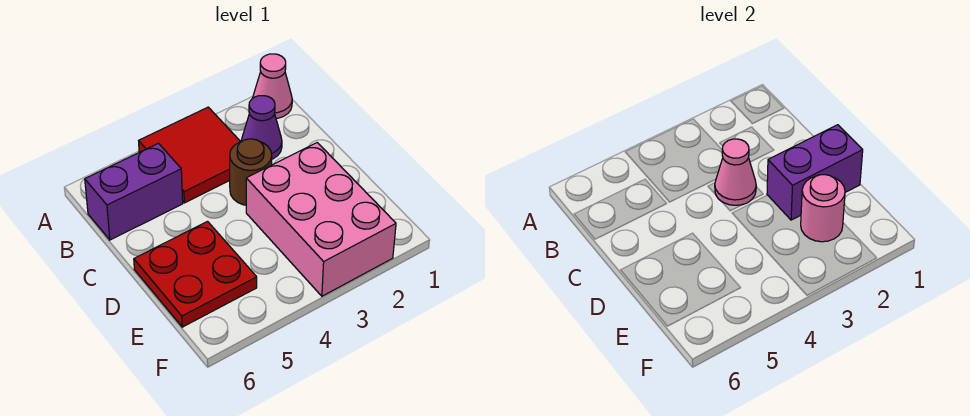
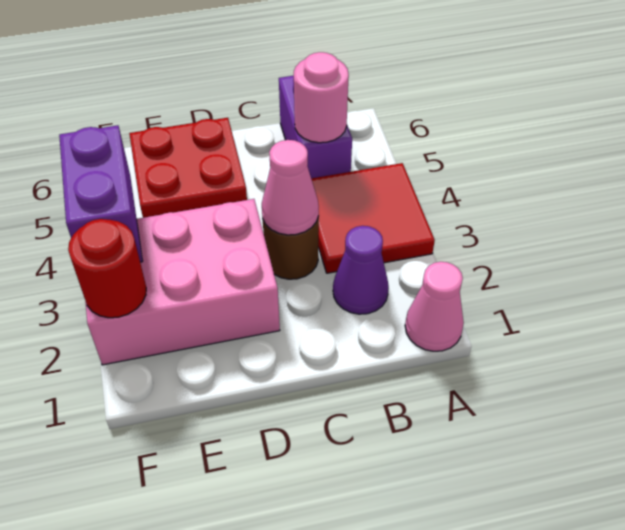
purple 1x2 brick [767,125,863,220] -> purple 1x2 brick moved to [59,125,143,262]
pink 1x1 round brick [801,175,845,242] -> pink 1x1 round brick moved to [294,52,349,143]
none -> red 1x1 round brick [68,219,146,318]

